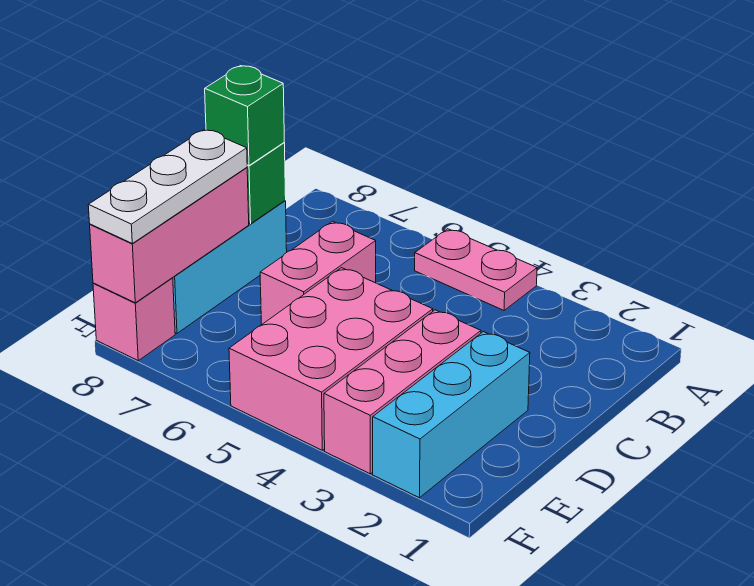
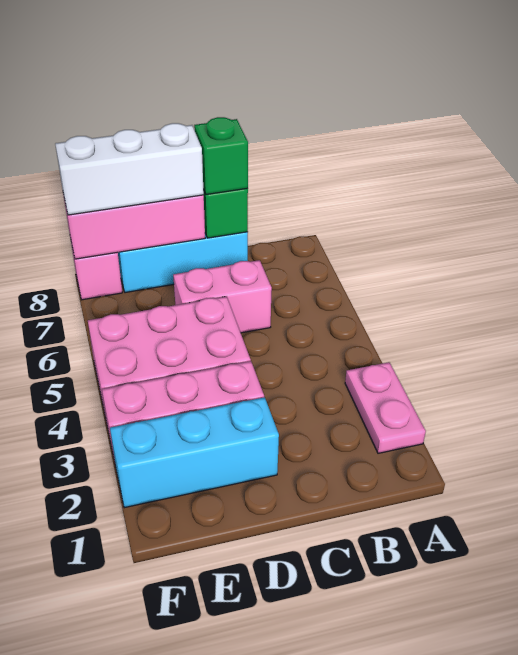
pink 1x2 plate [415,229,537,310] -> pink 1x2 plate moved to [345,362,426,453]
white 1x3 plate [88,129,247,243] -> white 1x3 brick [55,123,204,215]

